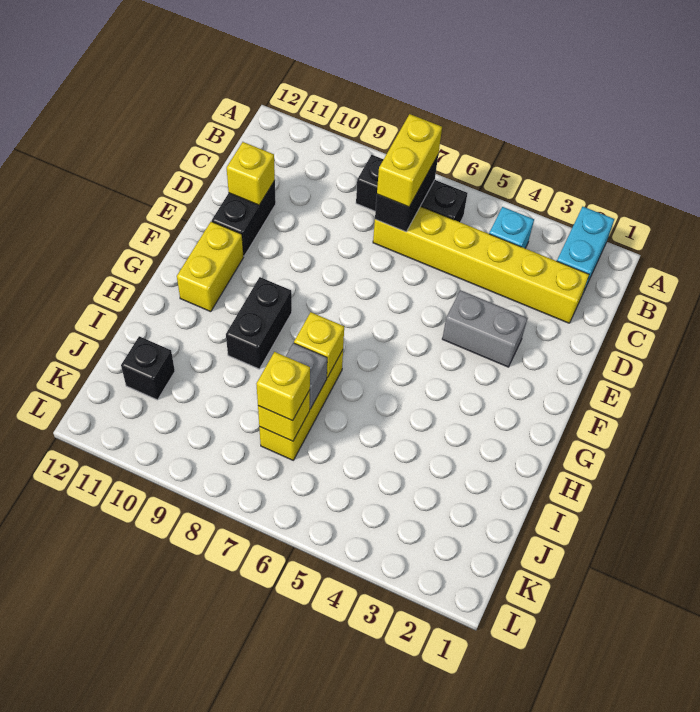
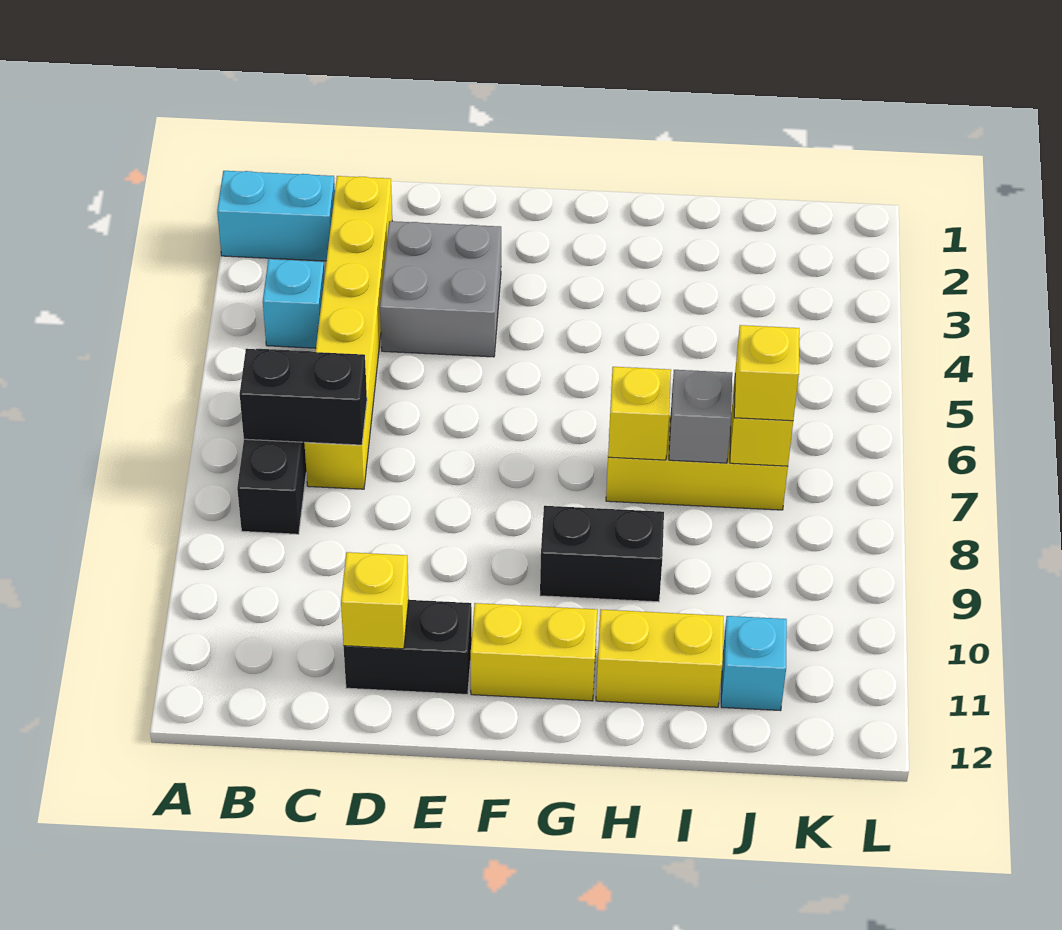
yellow 1x2 brick [377,114,442,207] -> yellow 1x2 brick moved to [596,610,723,707]
grey 1x2 brick [442,290,527,367] -> grey 2x2 brick [380,221,501,357]
black 1x1 brick [121,336,175,400] -> cyan 1x1 brick [721,616,787,711]

